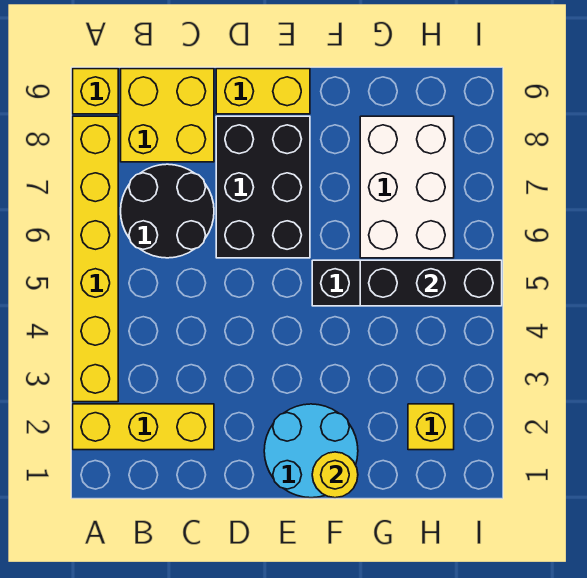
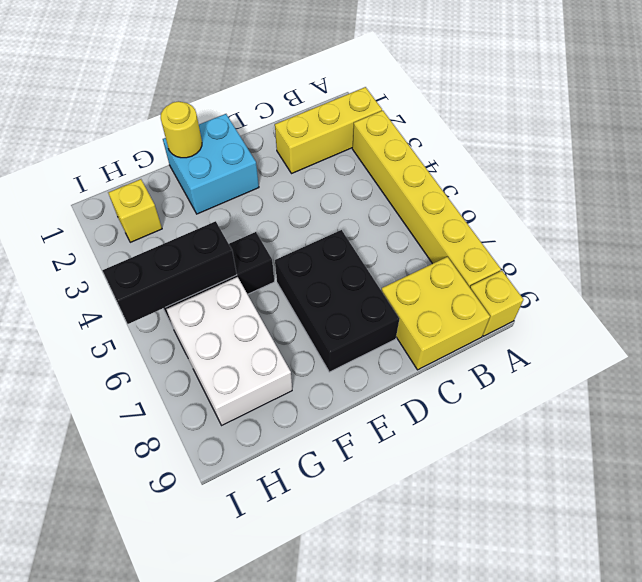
black 2x2 round brick [121,164,214,258] -> none
yellow 1x2 brick [216,69,310,114] -> none
cyan 2x2 round brick [264,404,358,498] -> cyan 2x2 brick [163,114,259,214]

